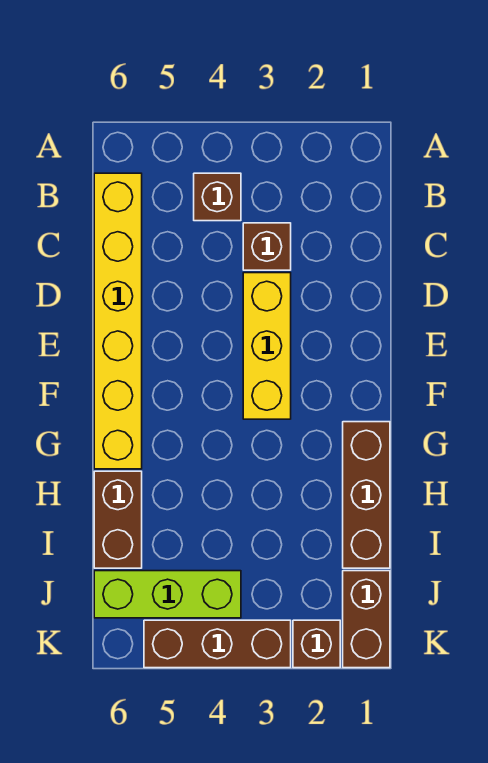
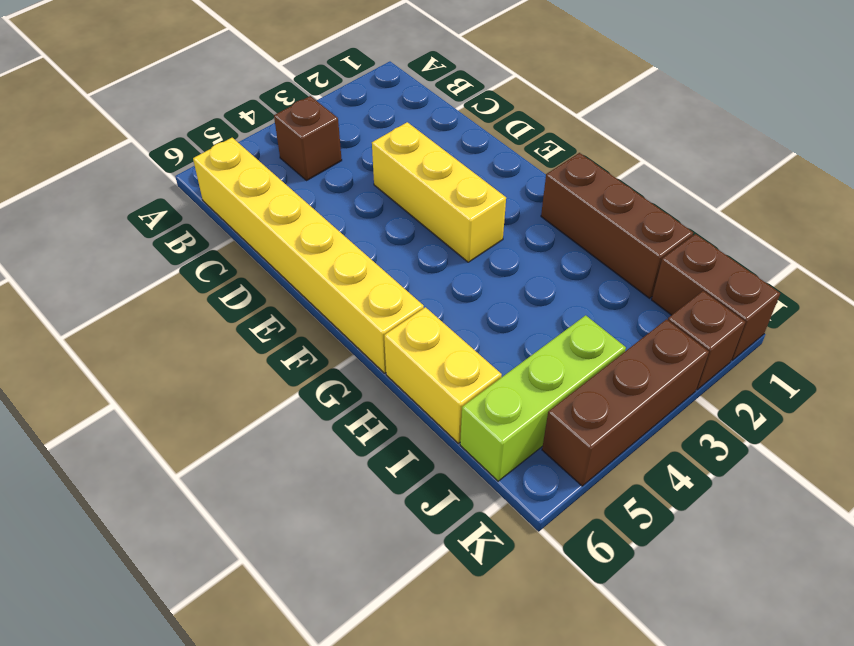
brown 1x1 brick [243,223,291,270] -> none
brown 1x2 brick [94,471,142,568] -> yellow 1x2 brick [384,307,502,443]

